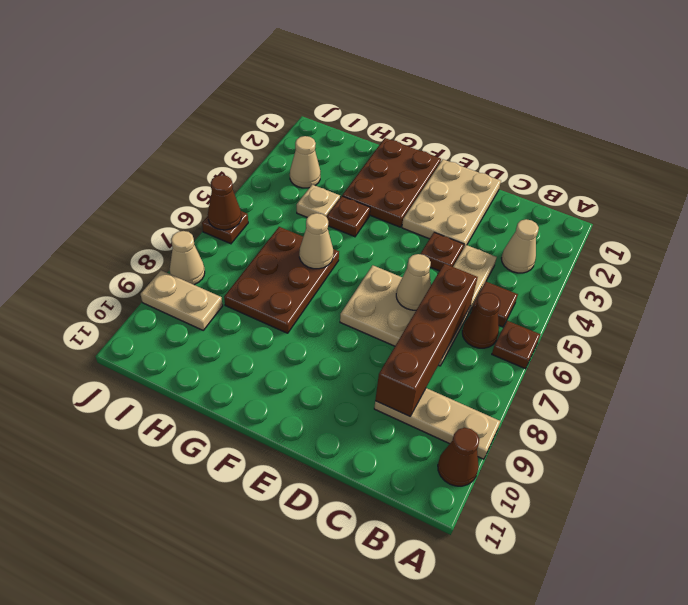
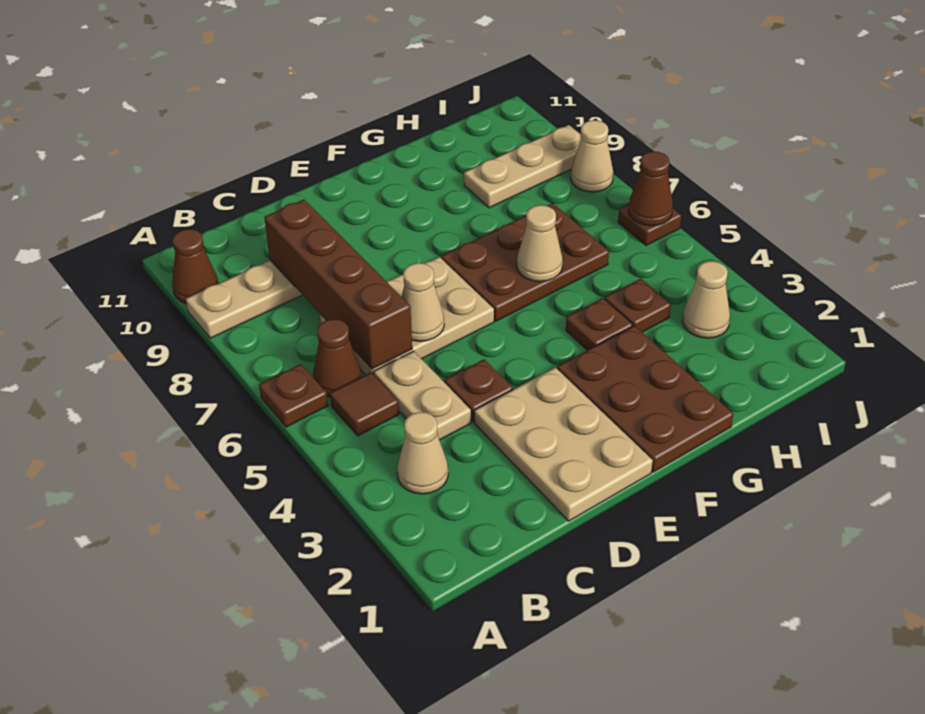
brown 2x3 plate [224,227,339,333] -> brown 2x3 plate turned to [441,203,609,321]
tan 1x1 plate [297,185,340,217] -> brown 1x1 plate [605,279,671,332]
tan 1x2 plate [141,270,223,330] -> tan 1x3 plate [464,125,581,208]

